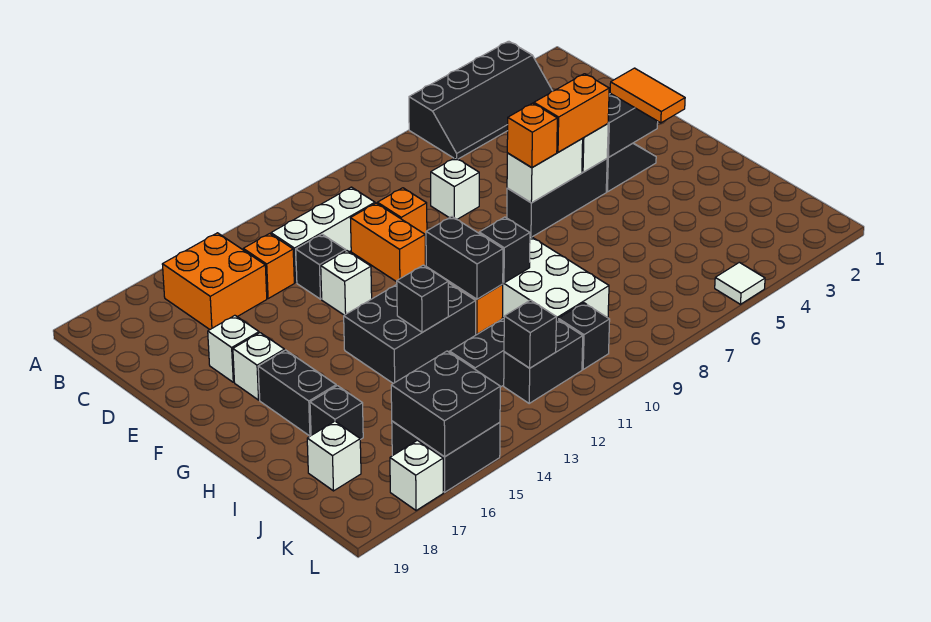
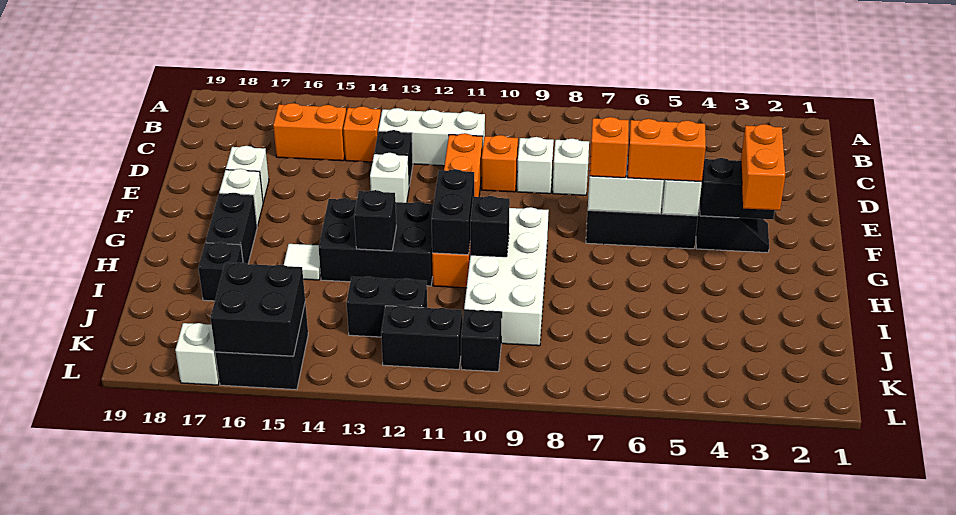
black 2x4 slope [409,41,552,159] -> none
orange 2x2 brick [162,233,267,329] -> orange 1x2 brick [273,103,346,161]
orange 1x2 tile [610,68,685,123] -> orange 1x2 brick [741,124,785,210]
white 1x1 brick [307,421,361,491] -> white 1x1 brick moved to [517,137,554,194]
black 1x1 brick [504,300,556,368] -> none
white 1x1 tile [715,262,765,304] -> white 1x1 tile moved to [284,244,321,280]

